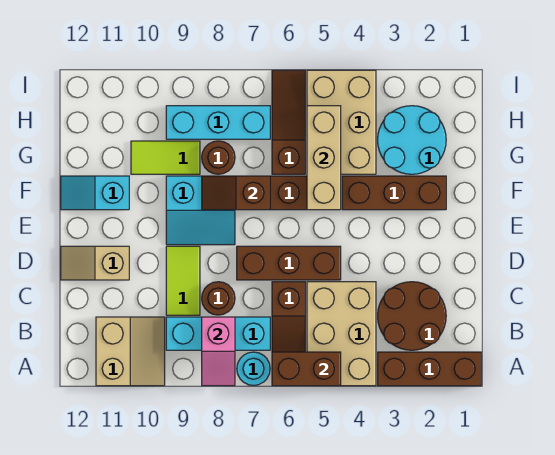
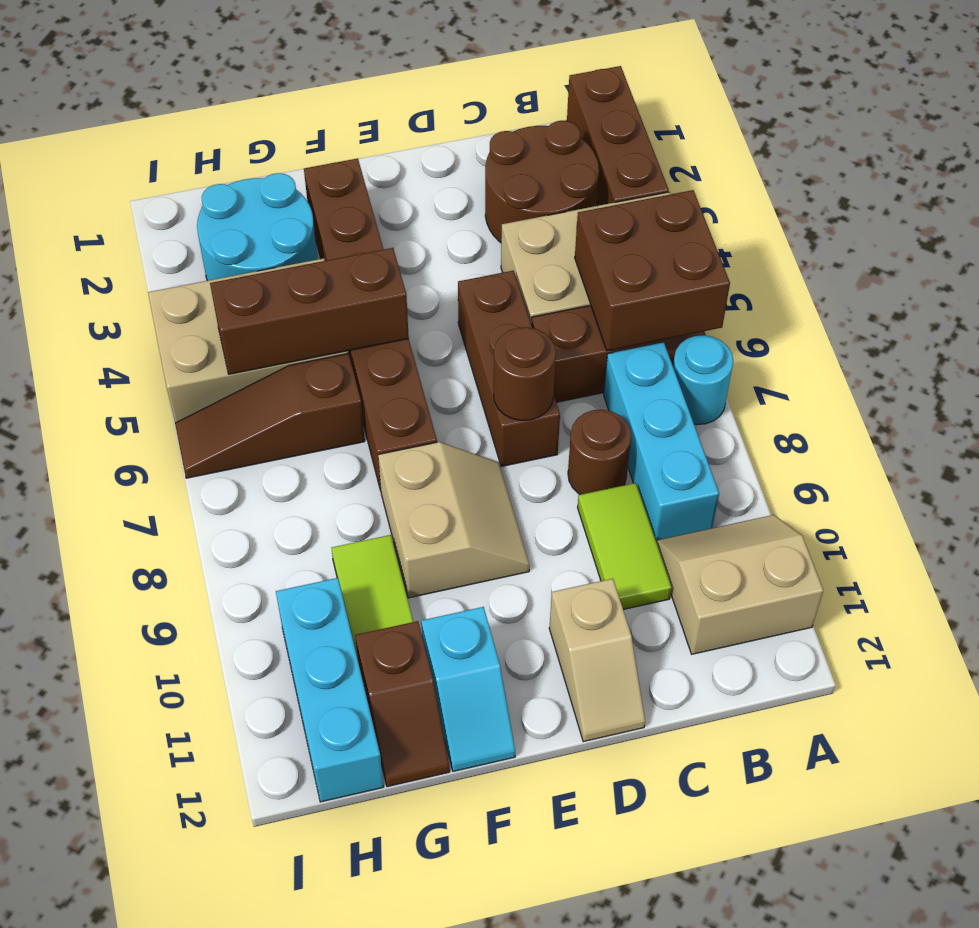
brown 1x2 brick [272,352,341,386] -> brown 2x2 brick [575,190,730,351]
pink 1x2 slope [202,317,235,386] -> none
lime 1x2 tile [166,246,200,315] -> lime 1x2 tile turned to [578,483,672,610]
cyan 2x2 slope [166,176,235,245] -> tan 2x2 slope [378,442,530,598]
tan 1x3 brick [307,106,341,210] -> brown 1x3 brick [210,248,409,374]
brown 1x2 slope [202,176,270,210] -> brown 1x2 slope moved to [355,621,450,787]
brown 1x1 round brick [202,141,235,174] -> brown 1x1 round brick moved to [494,327,556,421]
cyan 1x3 brick [166,106,270,139] -> cyan 1x3 brick moved to [276,578,384,802]

